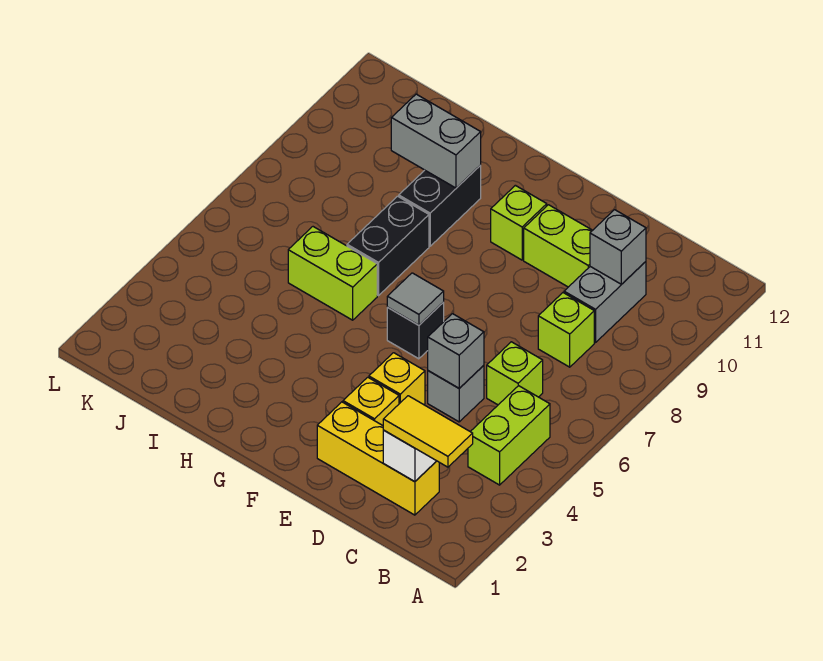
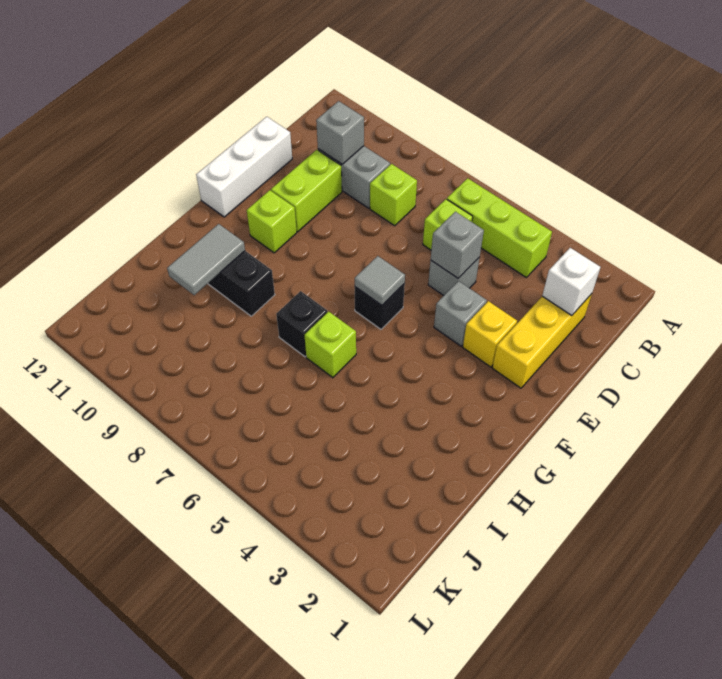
yellow 1x2 tile [383,396,473,467] -> none
lime 1x2 brick [468,386,550,485] -> lime 1x3 brick [447,178,552,277]
none -> white 1x3 brick [196,117,292,217]
yellow 1x1 brick [369,353,425,405] -> grey 1x1 brick [434,281,487,346]
lime 1x2 brick [288,227,377,320] -> lime 1x1 brick [305,312,356,378]
black 1x2 brick [347,196,429,296] -> black 1x1 brick [276,291,327,357]
grey 1x2 brick [391,94,481,188] -> grey 1x2 tile [167,224,245,295]

